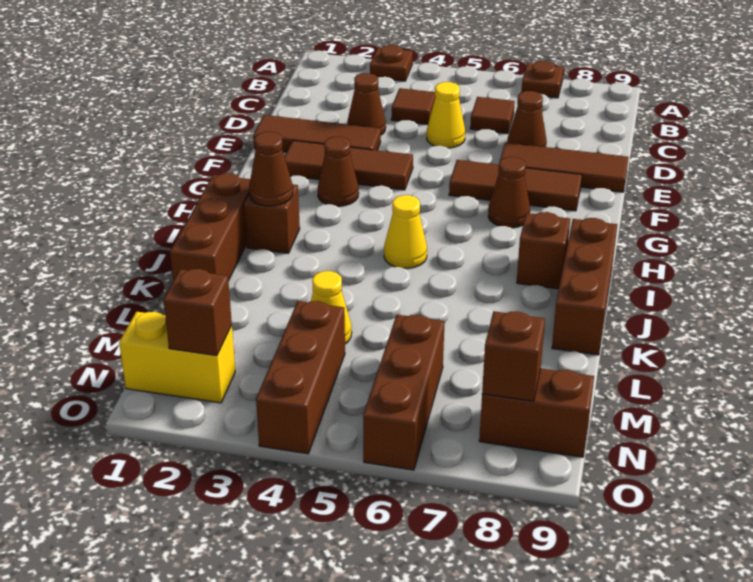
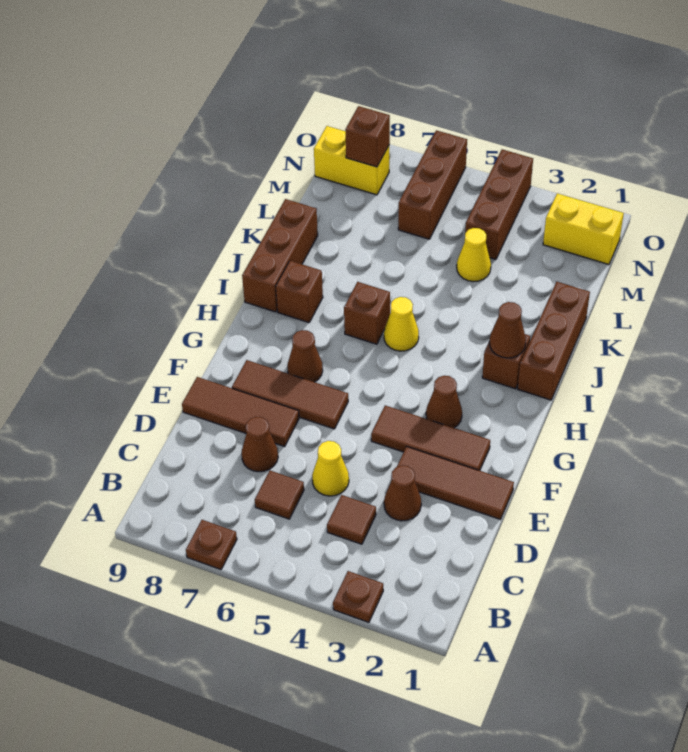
brown 1x1 brick [163,269,232,356] -> brown 1x1 brick moved to [344,282,390,344]
brown 1x2 brick [479,369,594,457] -> yellow 1x2 brick [314,126,389,195]

